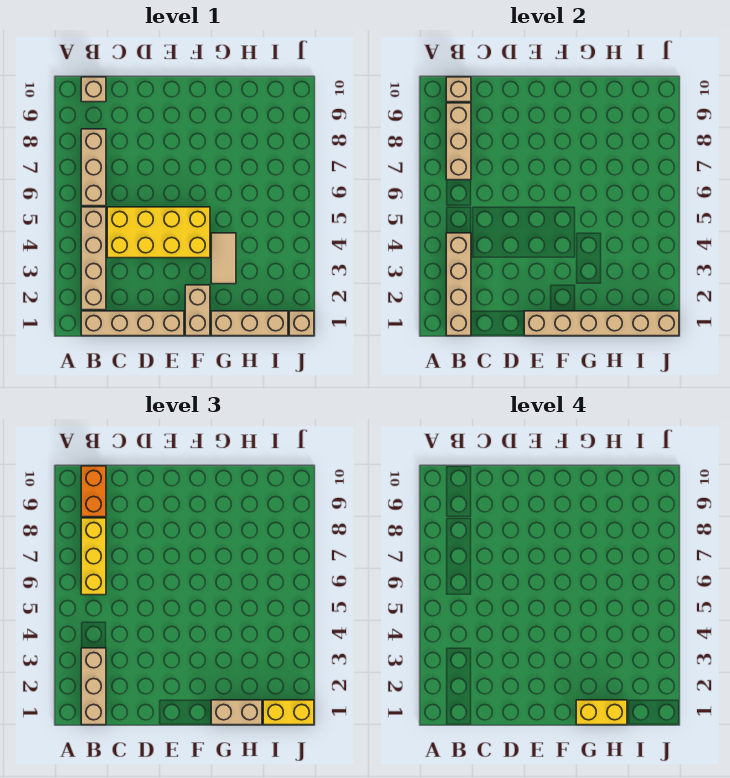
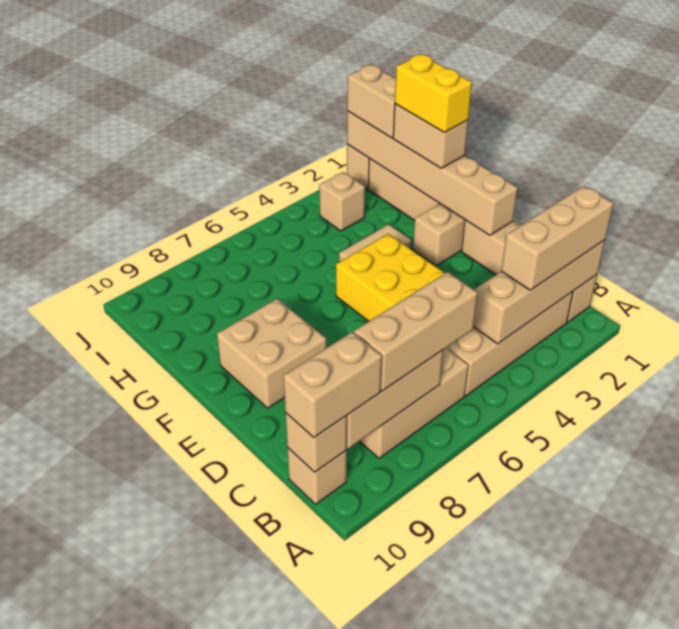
yellow 1x3 brick [81,518,106,595] -> tan 1x3 brick [354,272,478,391]
orange 1x2 brick [81,466,106,517] -> tan 1x2 brick [283,332,382,438]
none -> tan 2x2 brick [217,299,326,408]
yellow 1x2 brick [263,700,314,725] -> tan 1x2 brick [347,65,396,138]
none -> tan 1x1 brick [319,172,365,231]

